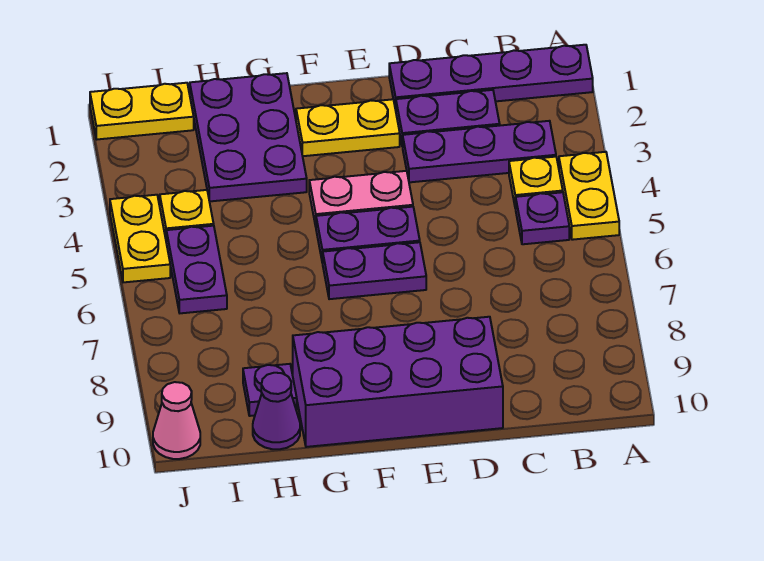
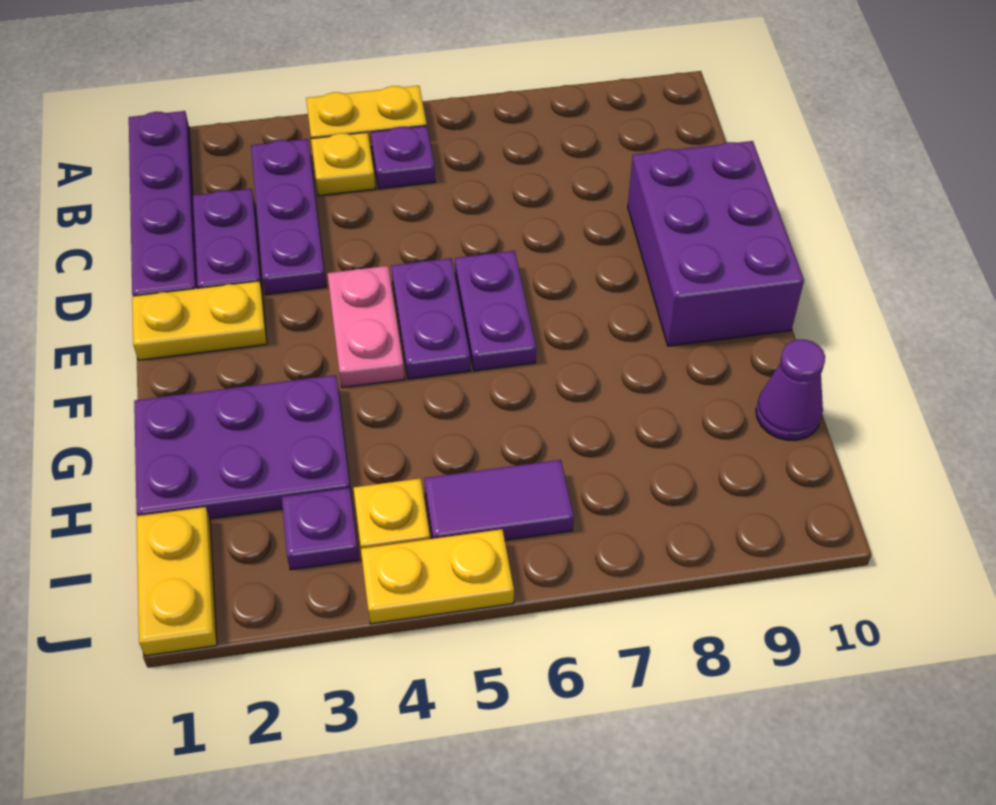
purple 2x4 brick [293,317,503,447] -> purple 2x3 brick [628,141,804,346]
yellow 1x2 plate [296,99,400,156] -> yellow 1x2 plate turned to [132,281,267,360]
purple 1x1 plate [243,364,297,416] -> purple 1x1 plate moved to [282,488,359,570]
purple 1x2 plate [166,226,227,313] -> purple 1x2 tile [424,460,574,540]
pink 1x1 cone [153,382,200,459] -> none

